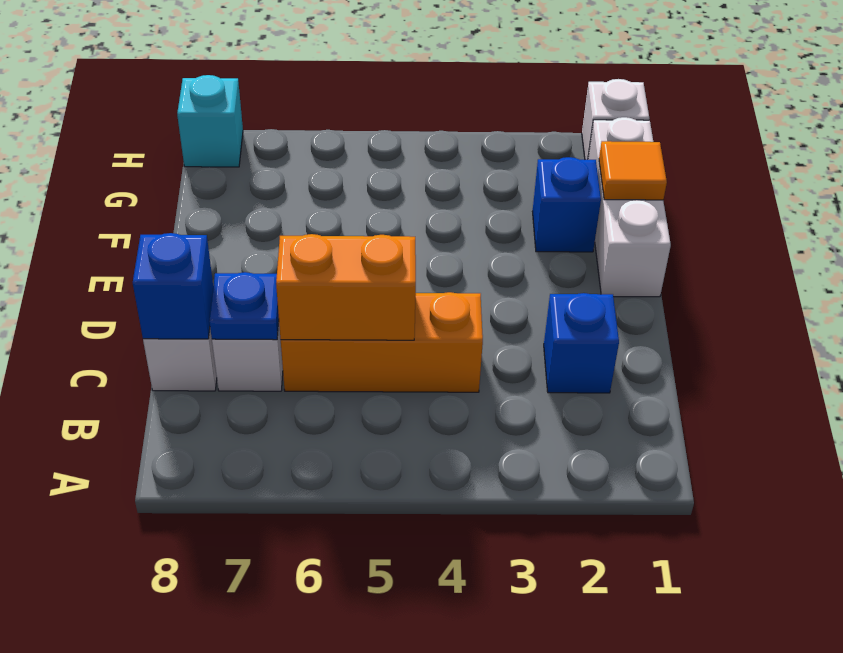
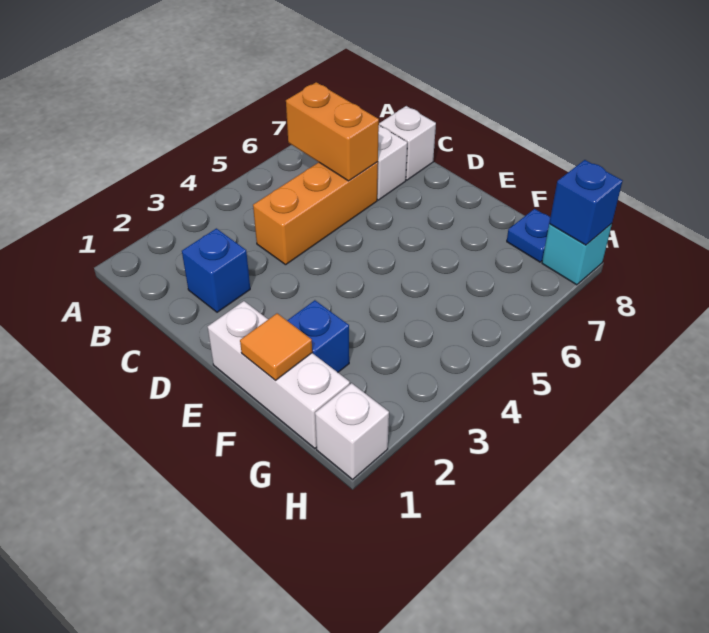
orange 1x2 brick [276,234,416,340] -> orange 1x2 brick turned to [286,82,379,181]
blue 1x1 plate [209,272,279,340] -> blue 1x1 plate moved to [507,209,550,262]
blue 1x1 brick [133,233,213,339] -> blue 1x1 brick moved to [549,160,623,245]

